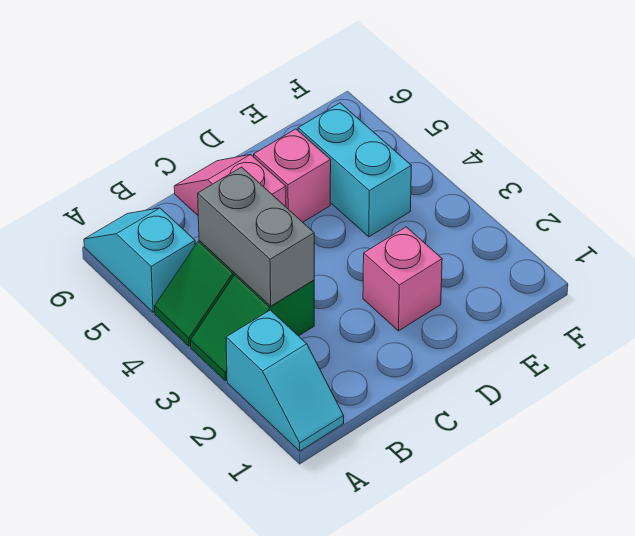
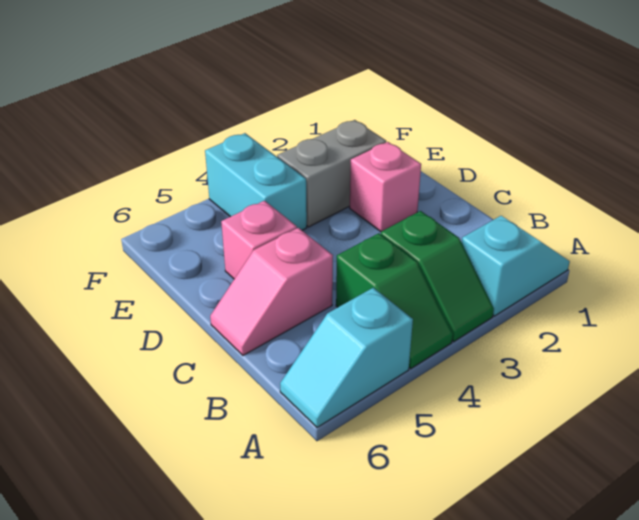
grey 1x2 brick [198,167,314,306] -> grey 1x2 brick moved to [277,120,386,227]
cyan 1x2 brick [298,103,411,237] -> cyan 1x2 brick turned to [205,133,307,230]

